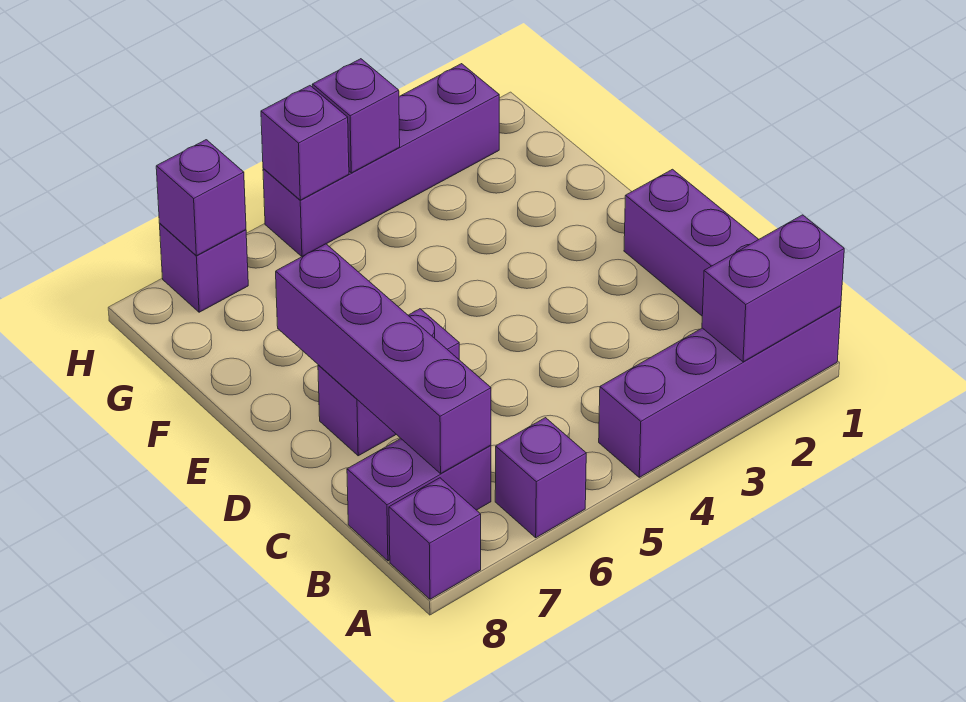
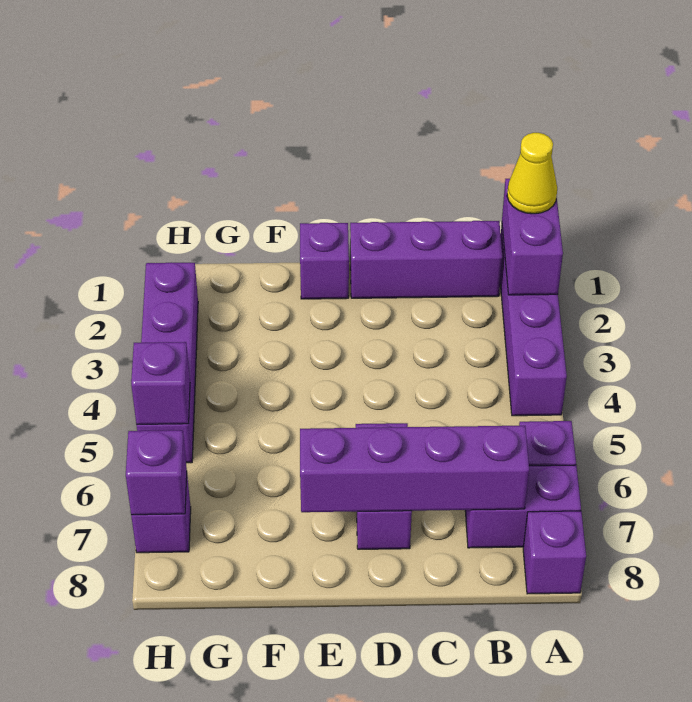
none -> yellow 1x1 cone [507,133,557,214]
purple 1x2 brick [347,439,491,561] -> purple 1x2 brick turned to [465,465,581,548]
purple 1x1 brick [312,59,400,173] -> purple 1x1 brick moved to [300,223,349,299]

